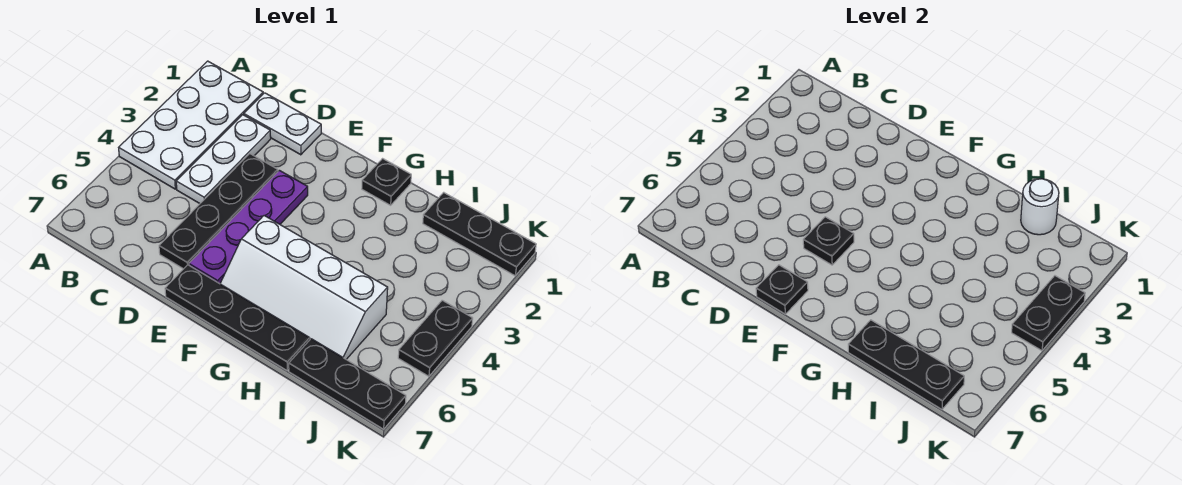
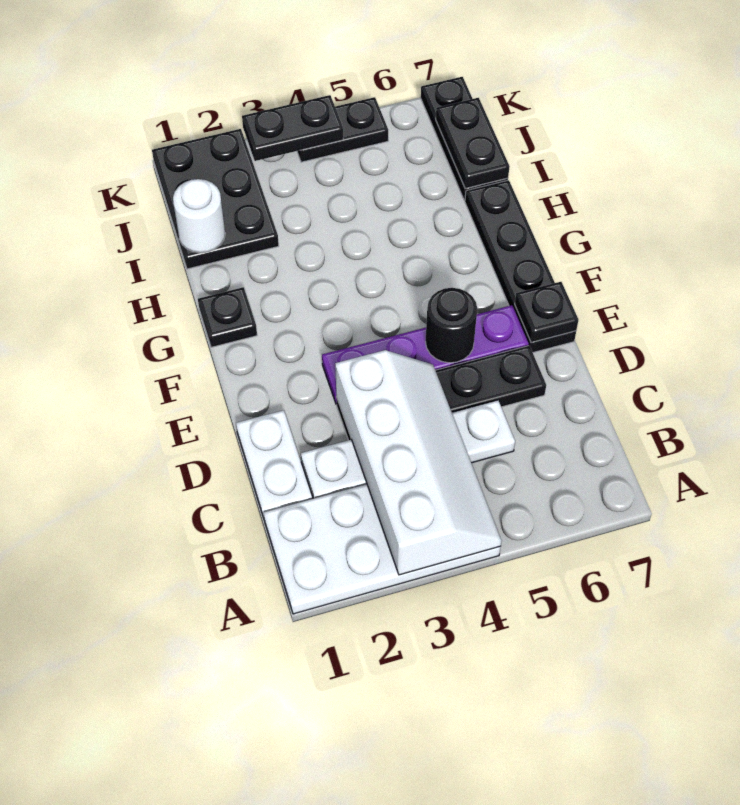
white 1x3 plate [176,115,271,204] -> white 1x4 plate [301,400,515,499]
black 1x1 plate [803,217,854,265] -> black 1x1 round brick [426,288,477,363]
white 2x4 slope [220,216,388,359] -> white 2x4 slope moved to [335,350,501,575]
black 1x3 plate [848,320,964,409] -> black 1x2 plate [436,98,510,189]
black 1x3 plate [423,192,536,276] -> black 2x3 plate [152,129,279,269]

